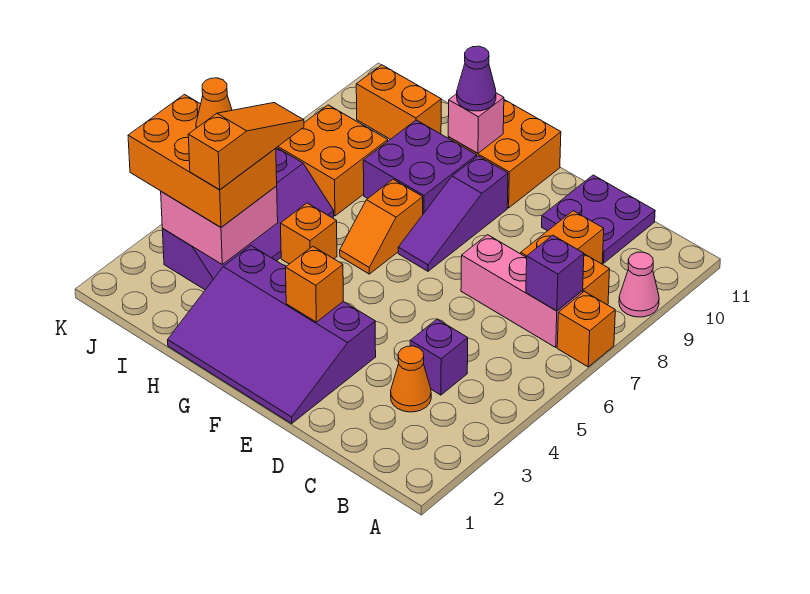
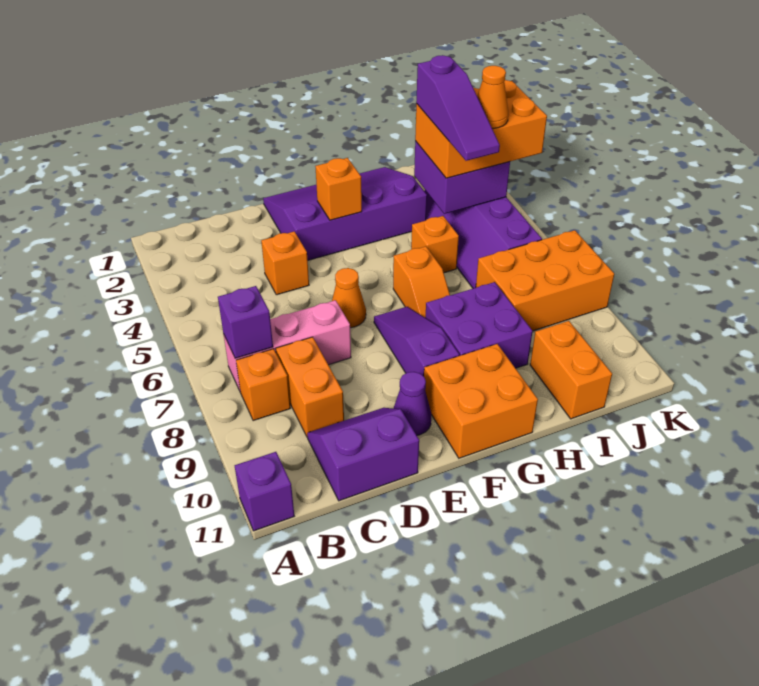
orange 1x1 brick [557,292,615,367] -> orange 1x1 brick moved to [261,231,309,295]
pink 1x1 cone [619,252,659,317] -> none
orange 1x1 cone [391,346,431,412] -> orange 1x1 cone moved to [332,268,366,328]
purple 1x1 brick [410,319,468,395] -> purple 1x1 brick moved to [235,452,294,531]
purple 2x2 plate [542,175,655,263] -> purple 2x2 slope [307,408,419,501]
orange 1x2 slope [340,179,423,274] -> orange 1x2 slope turned to [393,246,450,317]
pink 1x1 brick [448,93,504,153] -> none
purple 1x1 cone [457,46,496,111] -> purple 1x1 cone moved to [393,372,431,435]
pink 2x2 brick [161,186,278,264] -> purple 2x2 brick [414,141,510,214]
orange 1x3 slope [188,103,304,190] -> purple 1x3 slope [416,55,500,161]
orange 2x2 brick [277,105,388,216] -> orange 2x3 brick [476,230,614,331]
orange 1x2 brick [356,65,441,139] -> orange 1x2 brick turned to [530,321,612,419]

